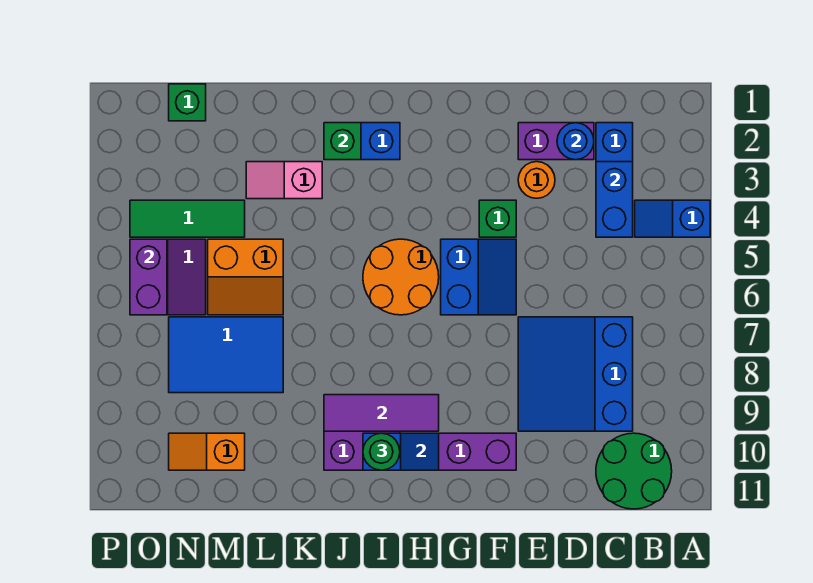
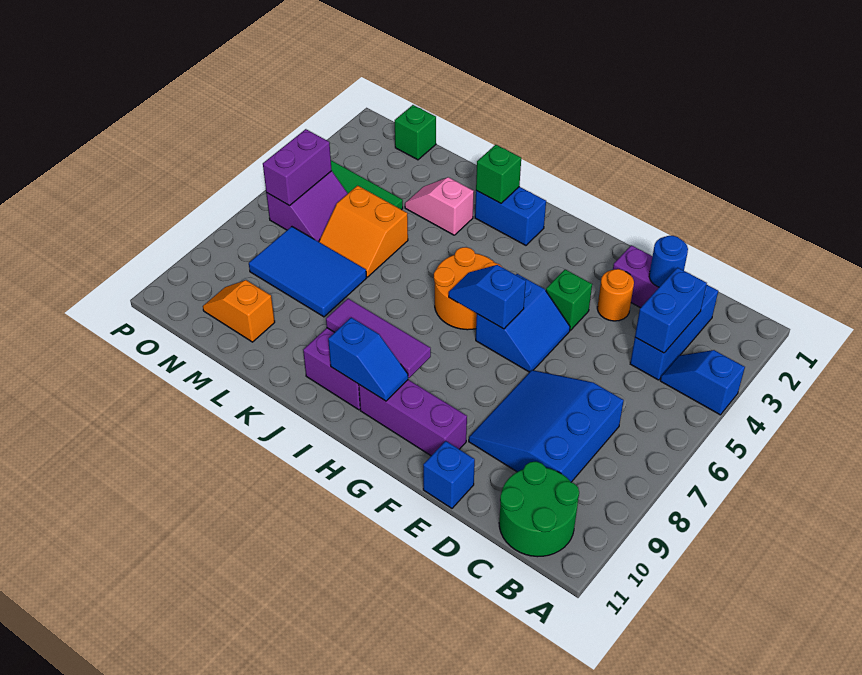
none -> blue 1x1 brick [423,441,475,508]
none -> blue 1x2 slope [449,265,526,329]
green 1x1 round brick [363,433,400,470] -> none

